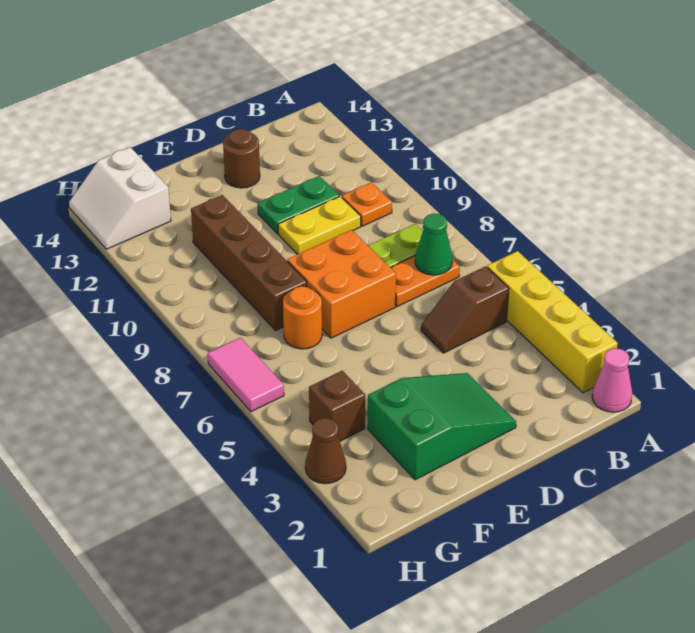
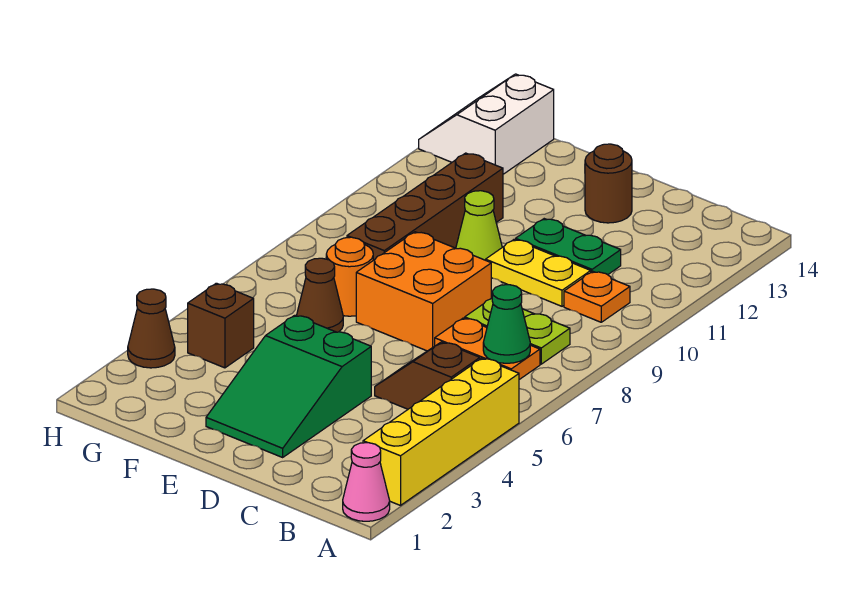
green 2x3 slope [368,373,516,480] -> green 2x3 slope turned to [206,315,371,457]
none -> lime 1x1 cone [456,191,502,260]
none -> brown 1x1 cone [297,258,343,332]
pink 1x2 tile [208,338,284,412] -> none

